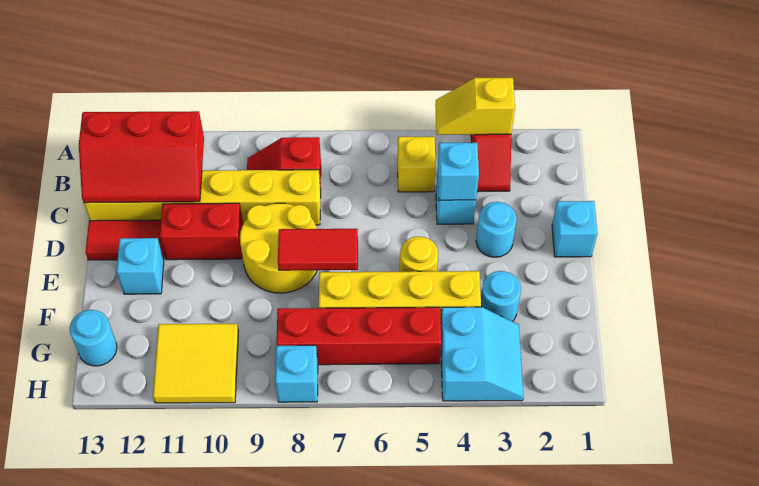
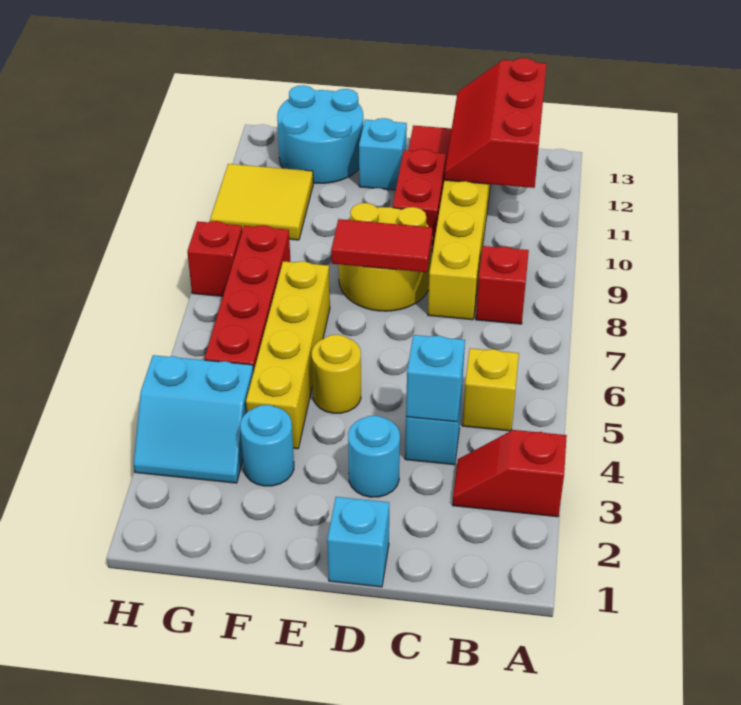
yellow 1x2 slope [435,78,515,135] -> none
red 1x2 tile [278,229,358,270] -> red 1x2 tile turned to [331,219,432,272]
cyan 1x1 round brick [70,310,117,366] -> cyan 2x2 round brick [277,85,363,183]
cyan 1x1 brick [275,345,318,402] -> red 1x1 brick [187,221,242,296]

